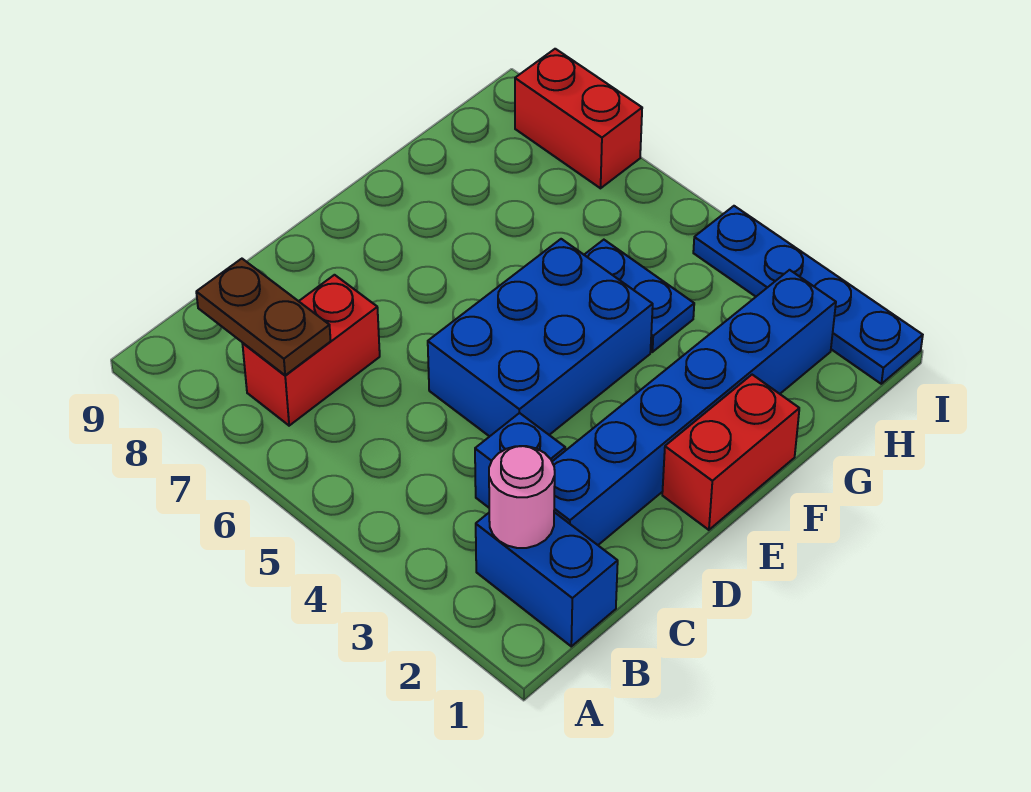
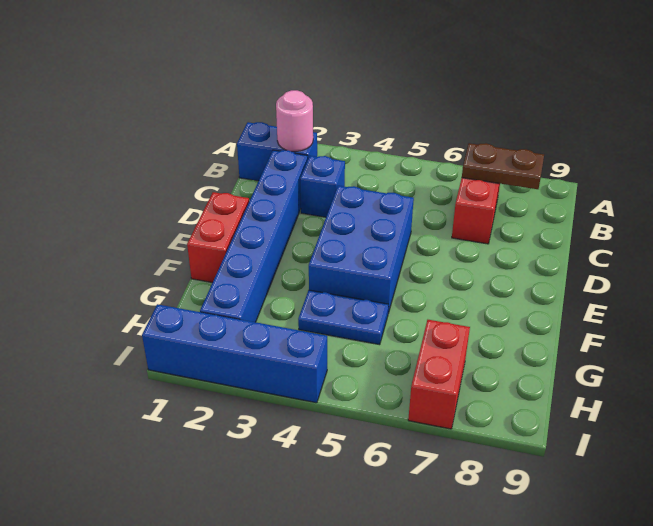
blue 1x4 plate [693,206,923,384] -> blue 1x4 brick [142,304,327,403]
red 1x2 brick [515,49,642,188] -> red 1x2 brick turned to [408,320,470,429]

